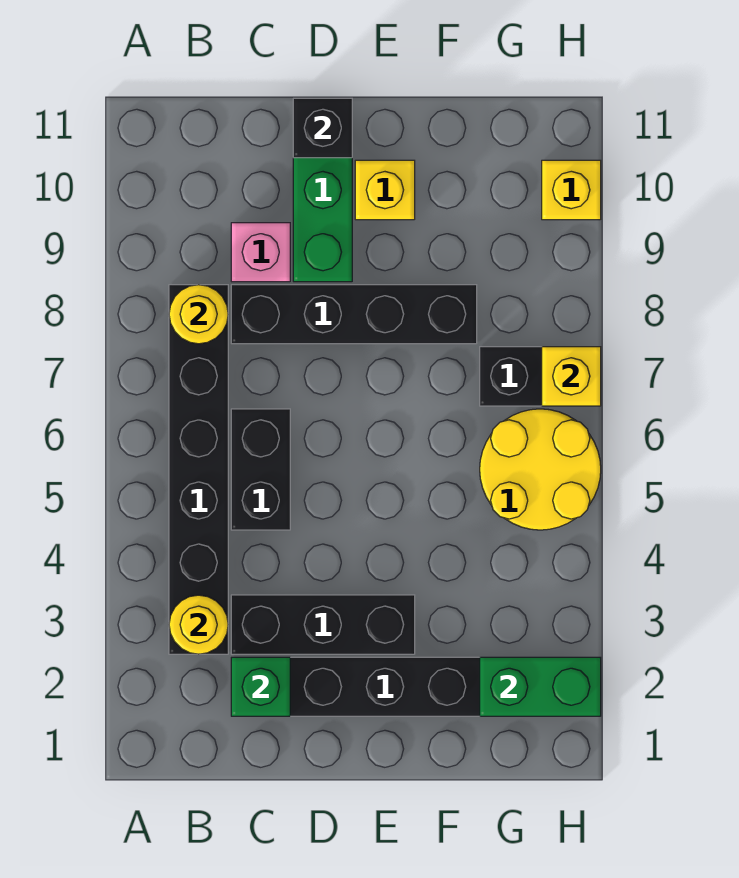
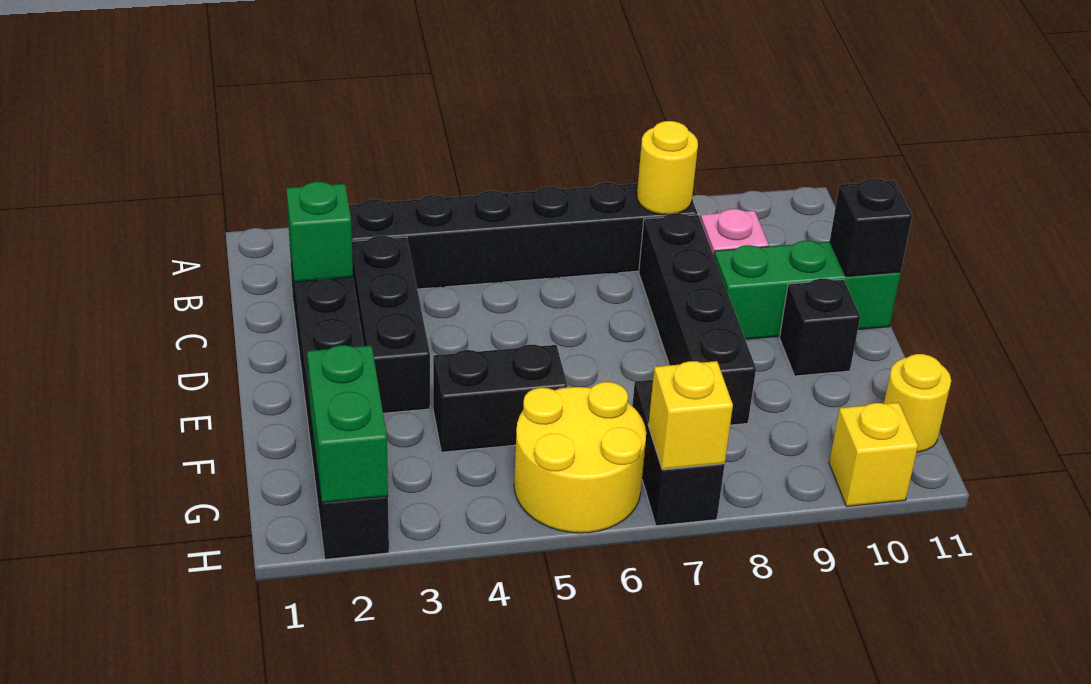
yellow 1x1 round brick [169,595,228,654] -> yellow 1x1 round brick moved to [884,354,951,452]
black 1x2 brick [231,409,290,530] -> black 1x2 brick moved to [433,345,567,452]
yellow 1x1 brick [355,160,415,220] -> black 1x1 brick [780,278,860,376]

